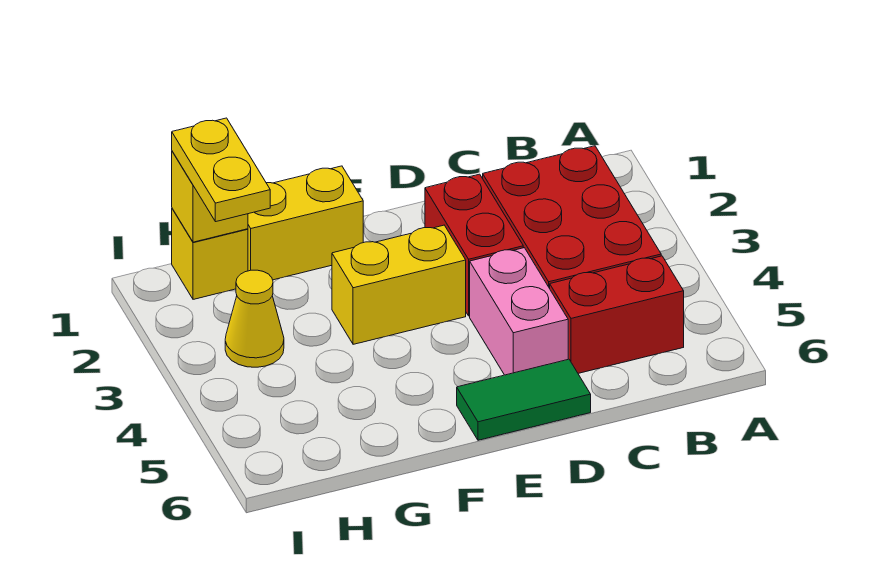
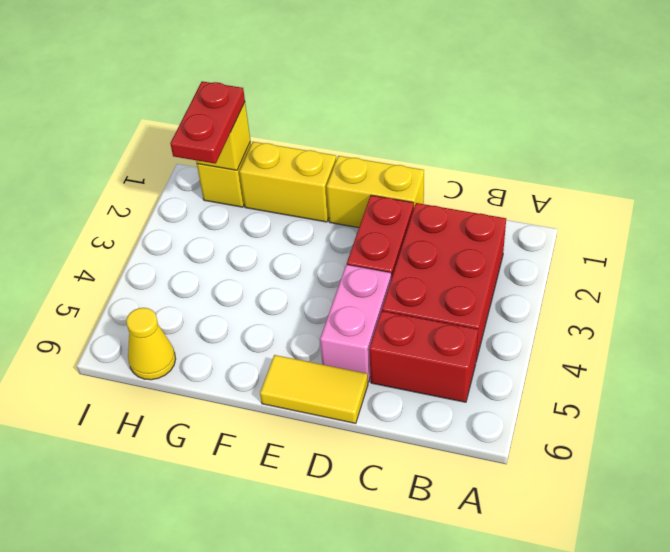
green 1x2 tile [457,359,591,440] -> yellow 1x2 tile [260,355,368,423]
yellow 1x2 brick [332,225,466,344] -> yellow 1x2 brick moved to [327,156,424,228]
yellow 1x2 plate [172,118,270,222] -> red 1x2 plate [170,81,245,164]
yellow 1x1 cone [225,270,284,367] -> yellow 1x1 cone moved to [126,308,176,380]

